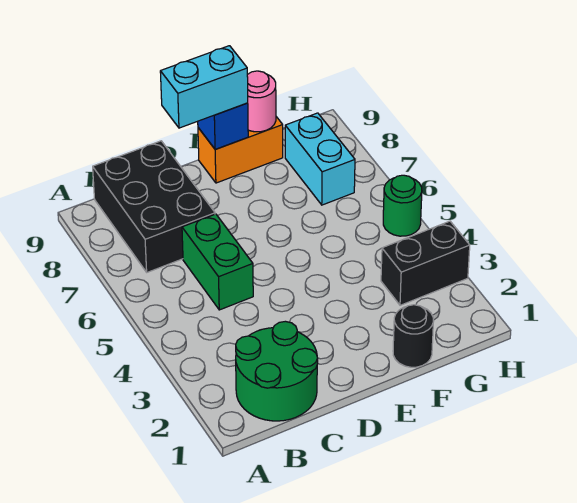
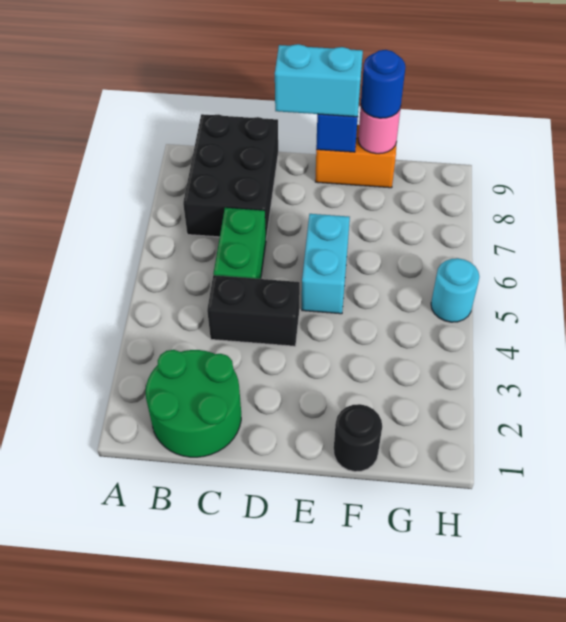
none -> blue 1x1 round brick [361,50,405,118]
black 1x2 brick [381,221,470,305] -> black 1x2 brick moved to [207,275,300,346]
cyan 1x2 brick [285,113,355,205] -> cyan 1x2 brick moved to [302,214,350,314]
green 1x1 round brick [383,175,422,236] -> cyan 1x1 round brick [431,258,479,322]

